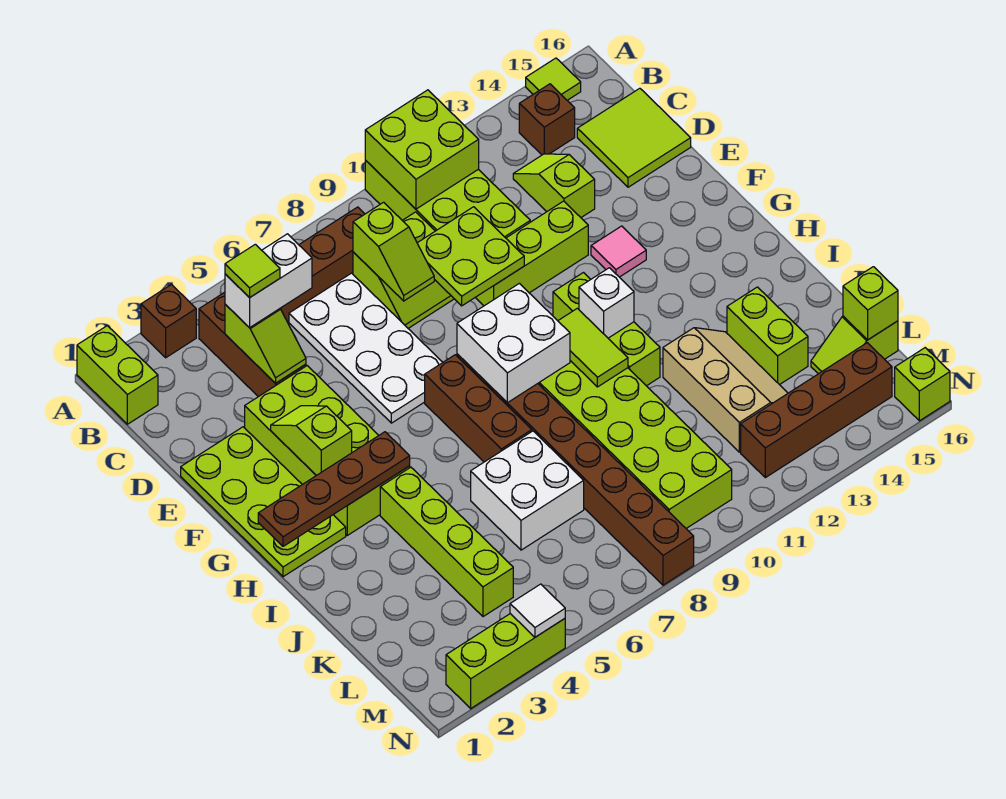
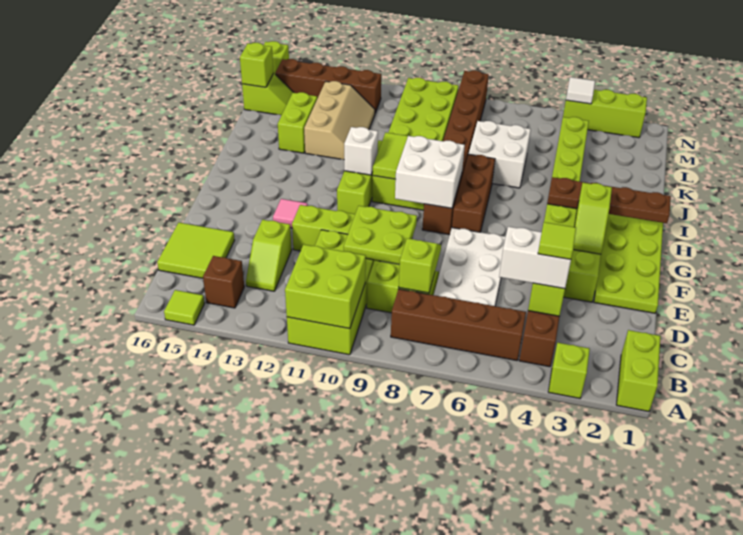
brown 1x1 brick [141,285,196,358] -> lime 1x1 brick [548,343,590,398]
tan 2x3 slope [663,328,788,452] -> tan 2x3 slope turned to [304,81,375,160]

